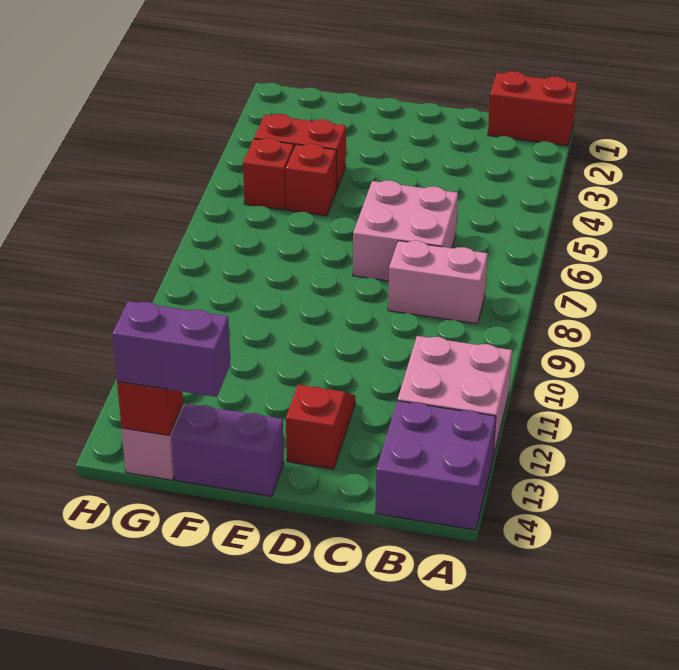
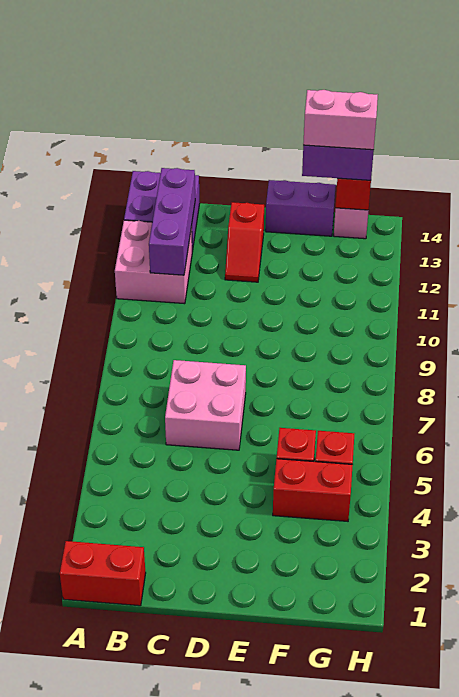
pink 1x2 brick [388,241,488,324] -> pink 1x2 brick moved to [303,90,378,150]
none -> purple 1x3 brick [149,168,195,275]

